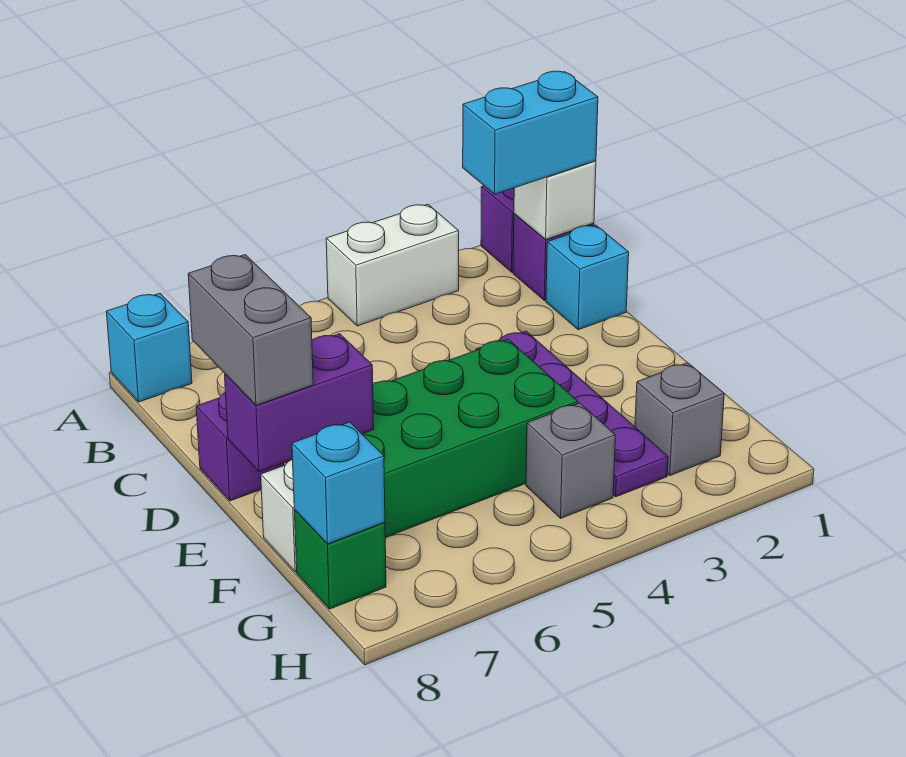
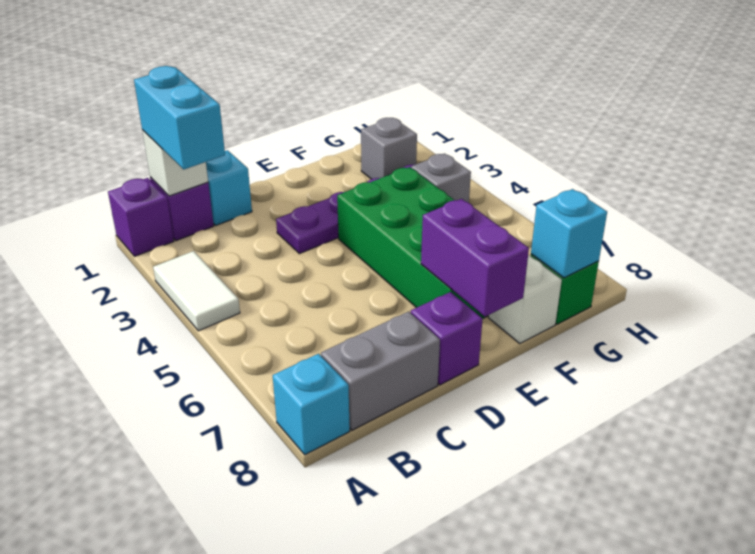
white 1x2 brick [326,204,459,326] -> white 1x2 tile [153,251,240,331]
grey 1x2 brick [188,255,313,405] -> grey 1x2 brick moved to [321,311,440,430]

